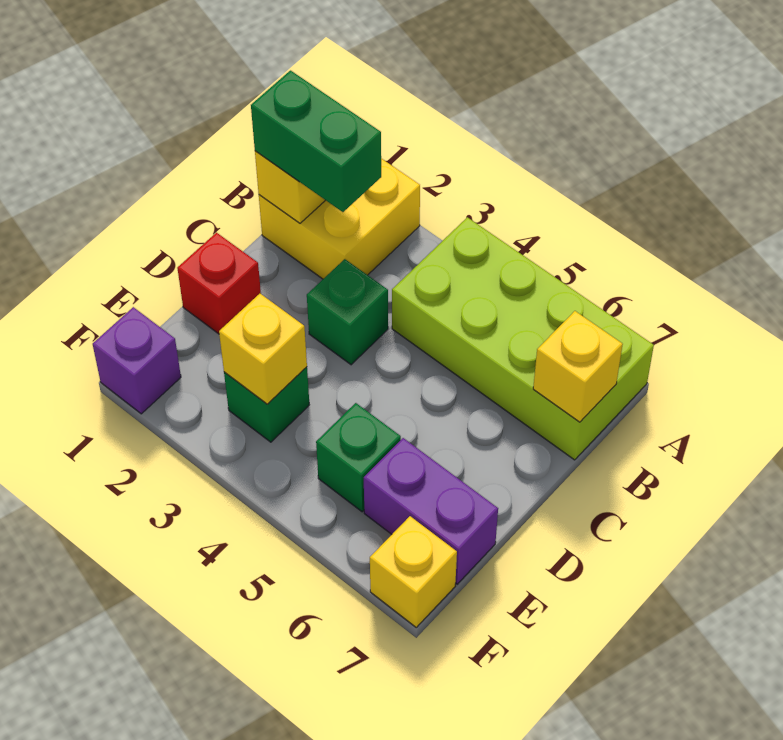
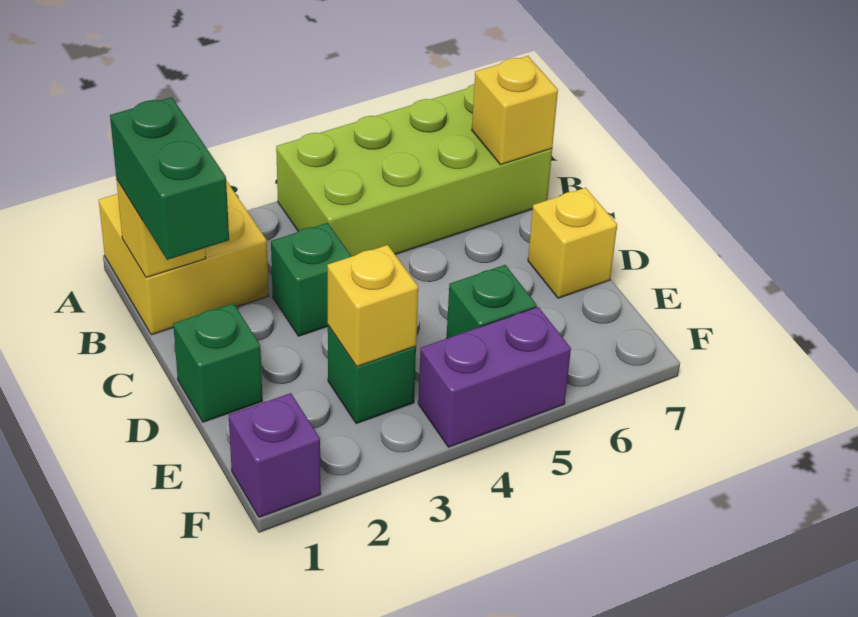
green 1x2 brick [251,71,381,212] -> green 1x2 brick turned to [110,97,229,260]
red 1x1 brick [177,233,261,334] -> green 1x1 brick [173,304,262,422]
purple 1x2 brick [364,438,498,584] -> purple 1x2 brick moved to [418,307,571,447]
yellow 1x1 brick [370,516,457,627] -> yellow 1x1 brick moved to [528,188,617,298]

